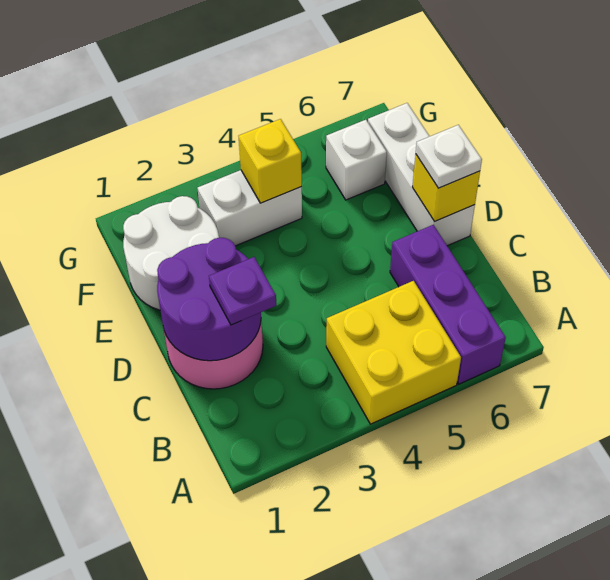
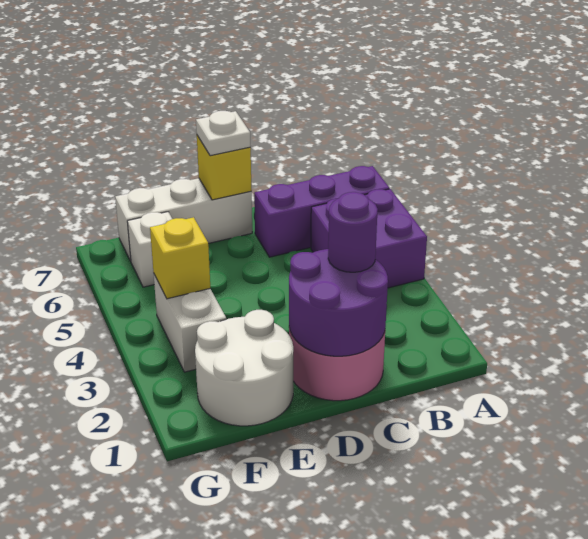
yellow 2x2 brick [326,281,461,424] -> purple 2x2 brick [311,189,427,288]
purple 1x1 plate [209,257,276,325] -> purple 1x1 round brick [328,192,378,272]

